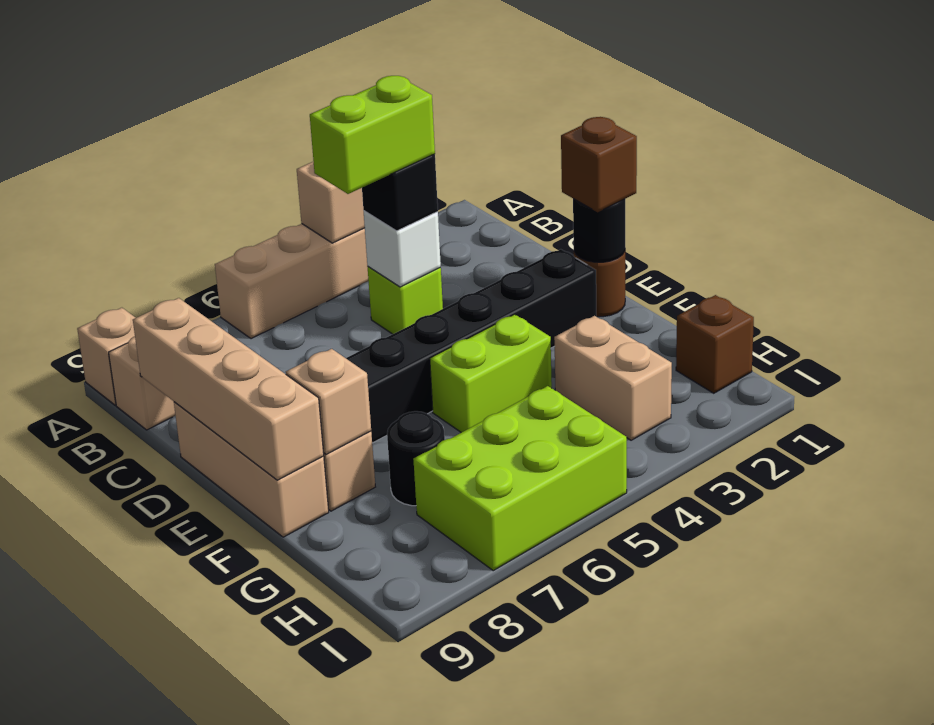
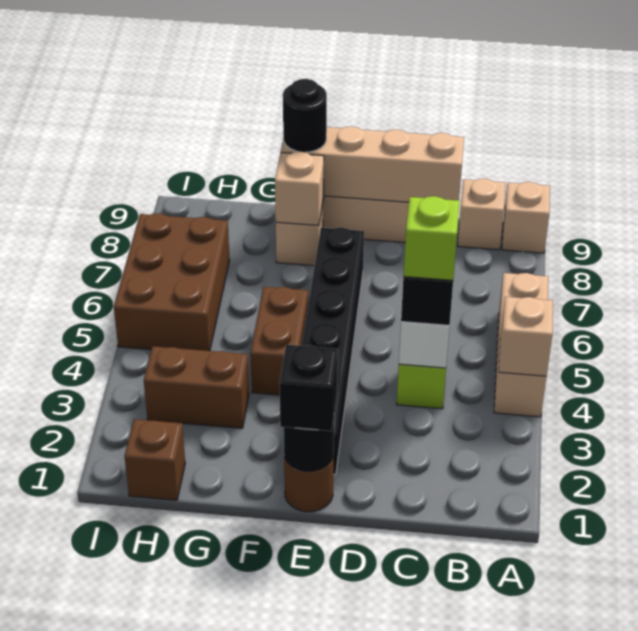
lime 1x2 brick [310,76,435,194] -> lime 1x1 brick [403,196,460,280]
brown 1x1 brick [561,117,637,212] -> black 1x1 brick [279,345,338,431]
lime 1x2 brick [430,314,552,432] -> brown 1x2 brick [250,287,308,395]
tan 1x2 brick [554,316,672,440] -> brown 1x2 brick [144,346,249,428]
black 1x1 round brick [387,411,445,506] -> black 1x1 round brick moved to [283,79,327,152]
lime 2x3 brick [413,386,627,571] -> brown 2x3 brick [114,213,230,351]

